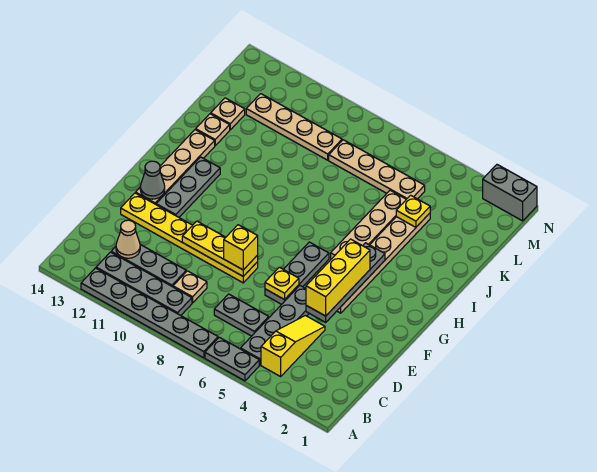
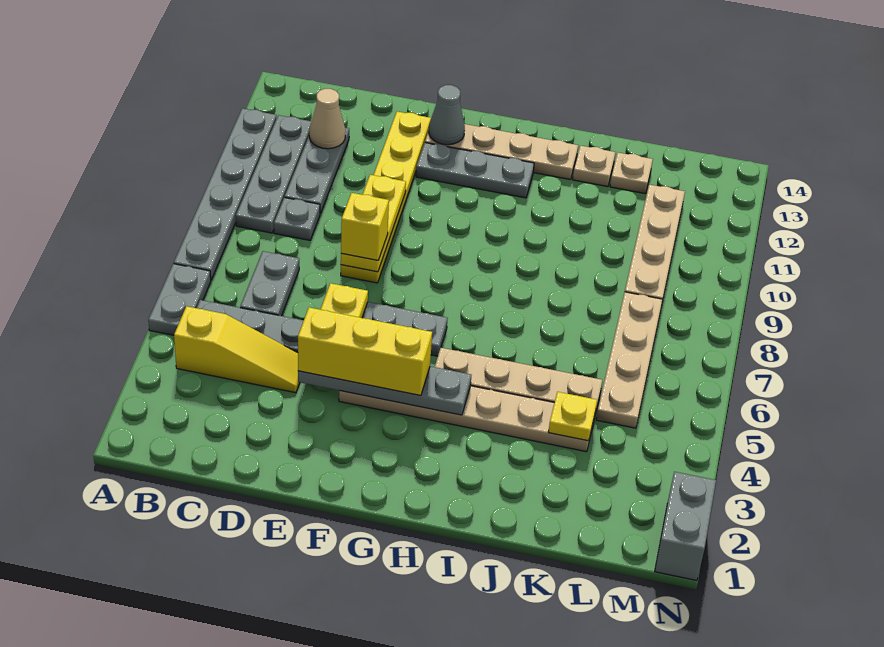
tan 1x1 plate [173,271,207,303] -> grey 1x1 plate [274,197,320,240]

